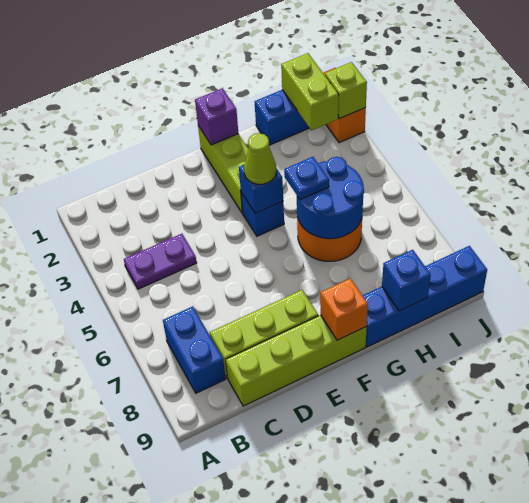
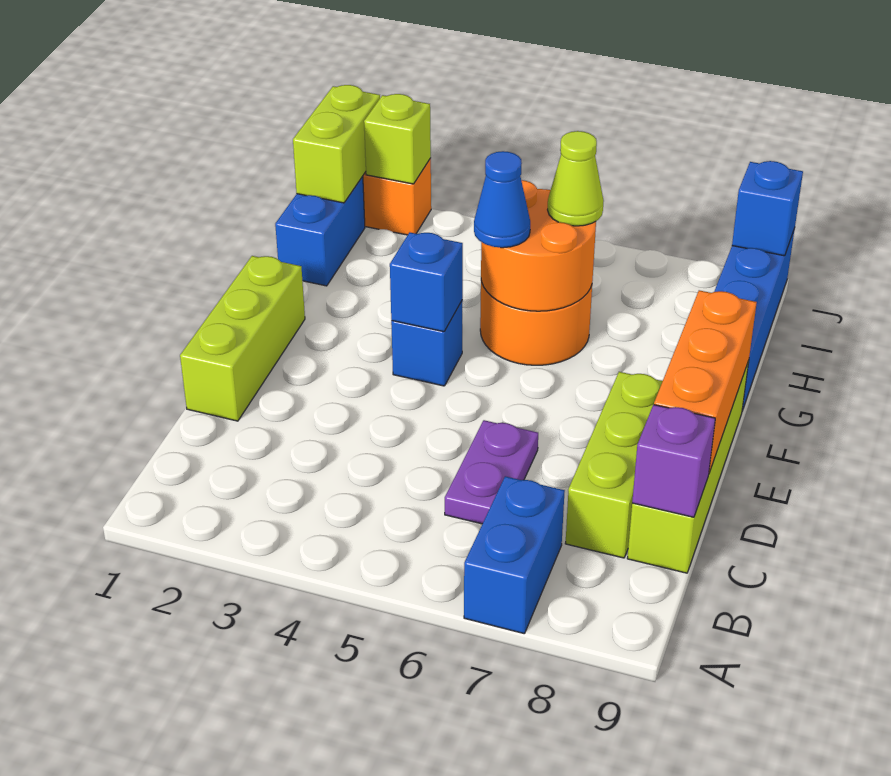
purple 1x2 plate [124,234,197,289] -> purple 1x2 plate moved to [445,420,538,524]
blue 1x2 brick [163,306,226,393] -> blue 1x2 brick turned to [464,476,565,634]
lime 1x3 brick [198,126,248,213] -> lime 1x3 brick turned to [180,256,305,421]
purple 1x1 brick [195,88,238,145] -> purple 1x1 brick moved to [632,405,715,517]
lime 1x1 cone [244,133,276,184] -> lime 1x1 cone moved to [548,131,604,226]
orange 1x1 brick [320,278,368,340] -> orange 1x3 brick [654,290,757,473]
blue 2x2 round brick [297,157,364,239] -> orange 2x2 round brick [481,180,596,311]
blue 1x1 plate [284,157,329,200] -> blue 1x1 cone [474,151,530,248]
blue 1x1 brick [382,250,431,311] -> blue 1x1 brick moved to [732,161,803,256]
lime 1x2 brick [281,53,339,130] -> lime 1x2 brick turned to [293,85,380,203]

